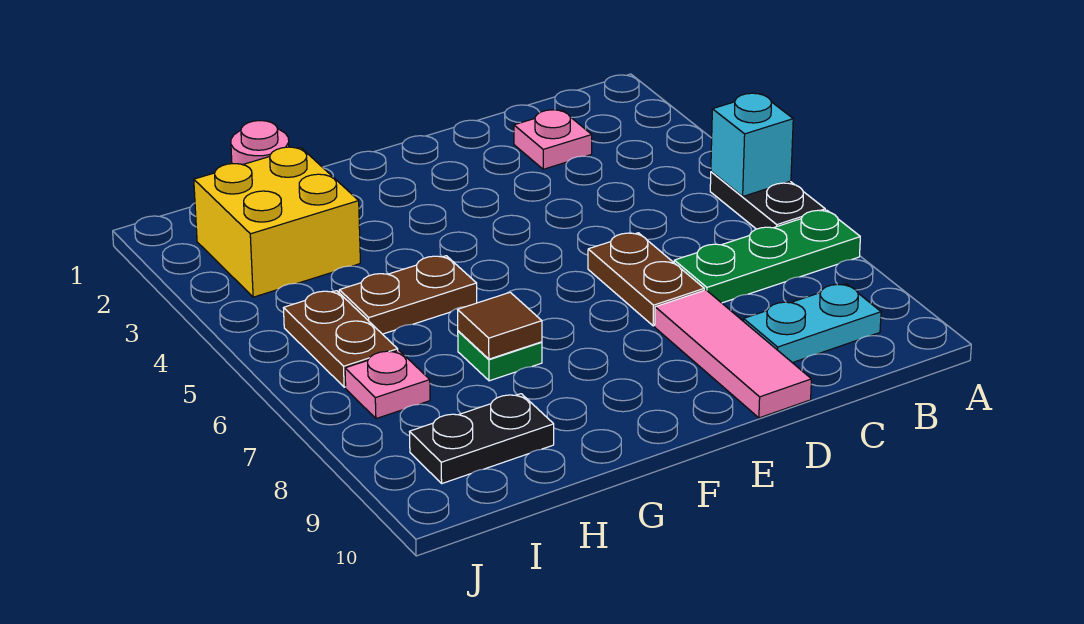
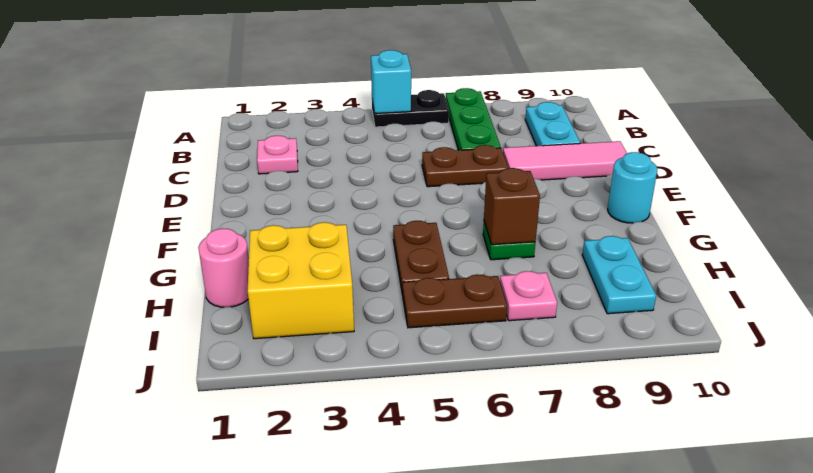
none -> cyan 1x1 round brick [608,152,657,223]
brown 1x1 tile [458,292,542,359] -> brown 1x1 brick [484,168,540,245]
black 1x2 plate [410,394,554,483] -> cyan 1x2 plate [582,236,656,314]

